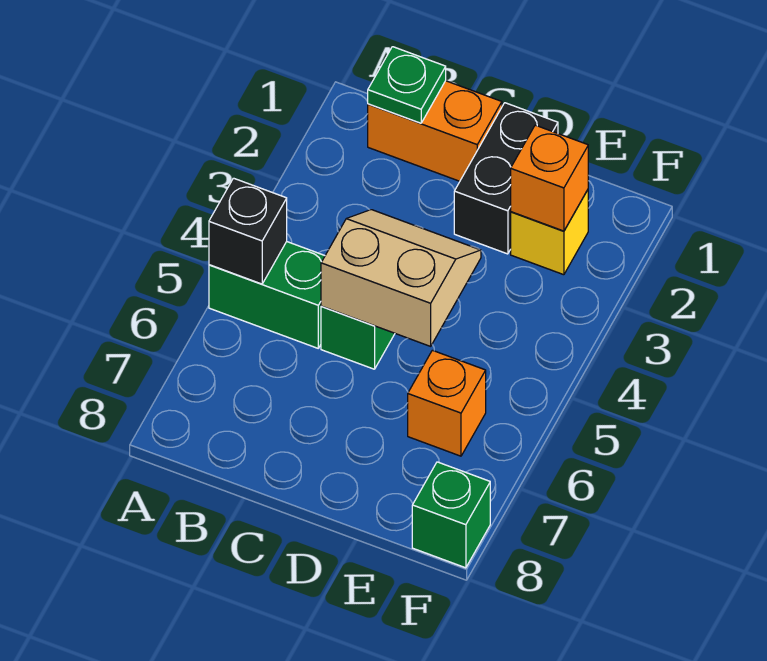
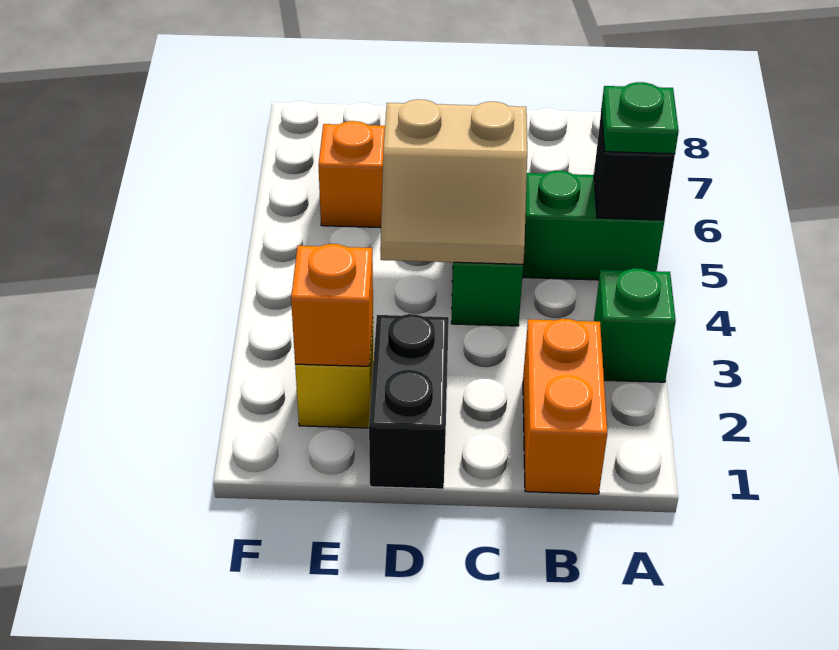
orange 1x2 brick [368,81,502,181] -> orange 1x2 brick turned to [523,319,607,494]
green 1x1 plate [368,47,446,123] -> green 1x1 plate moved to [601,82,679,154]
green 1x1 brick [412,462,490,568] -> green 1x1 brick moved to [594,268,676,382]

